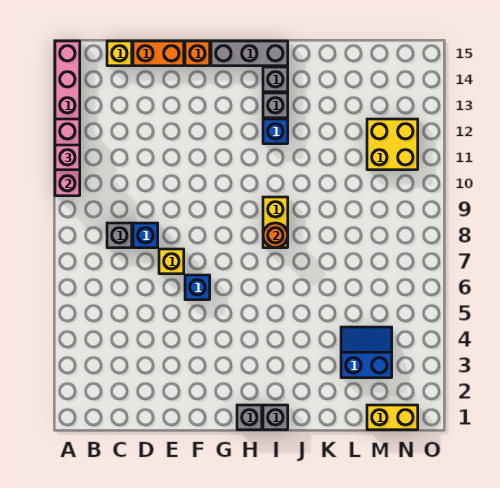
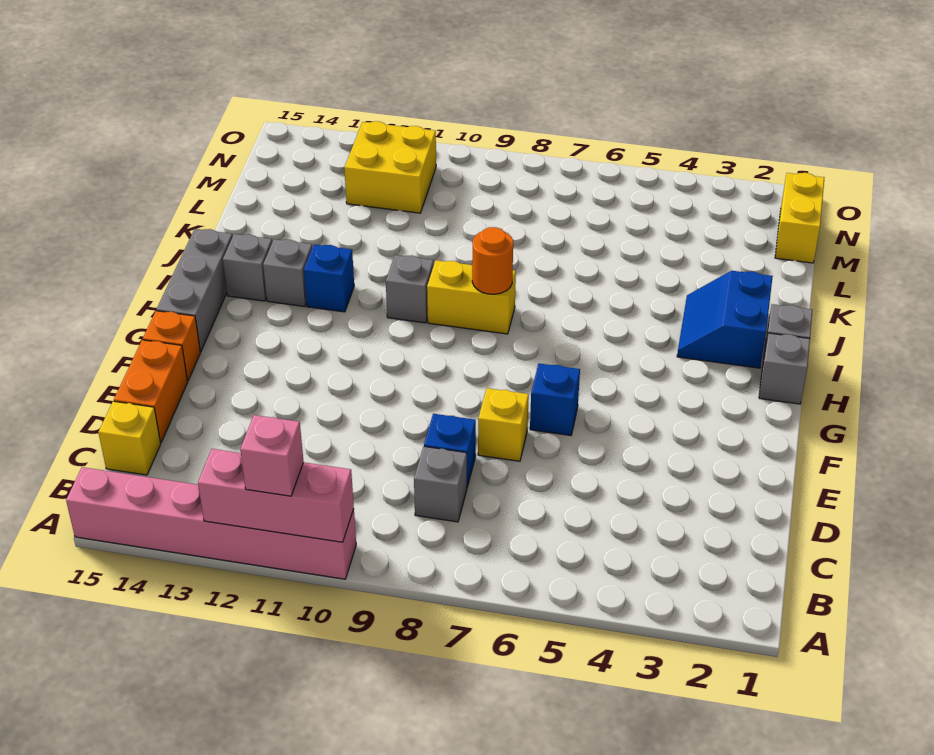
none -> grey 1x1 brick [386,255,434,323]
blue 2x2 slope [341,327,392,378] -> blue 2x2 slope moved to [677,271,773,368]

